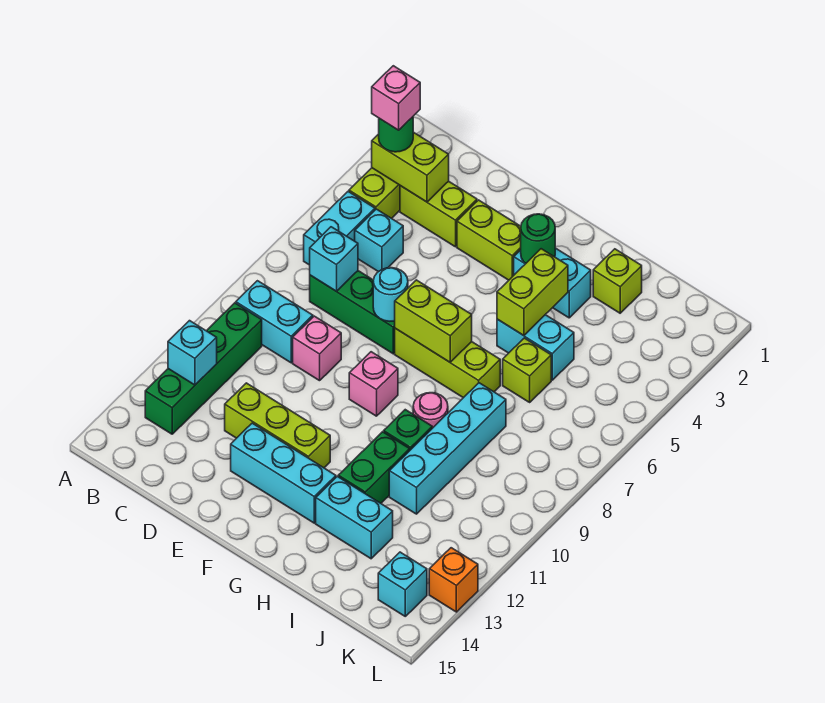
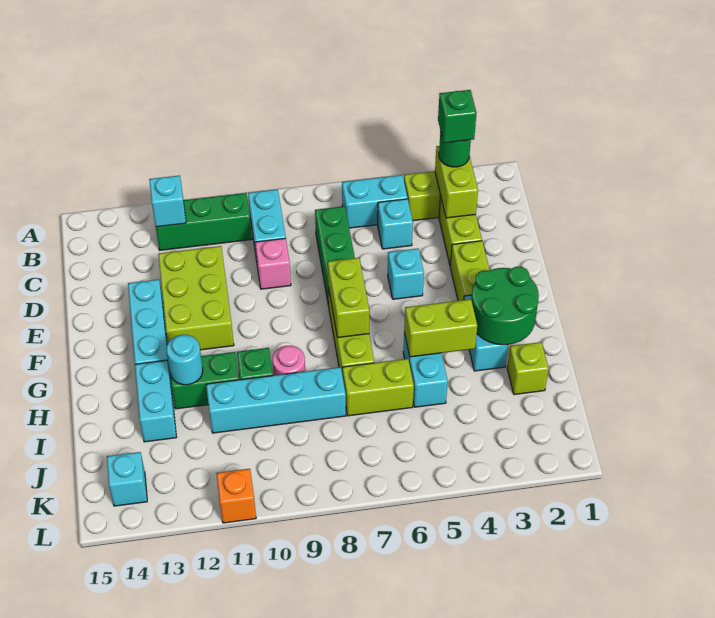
pink 1x1 brick [372,66,420,130] -> green 1x1 brick [438,90,477,143]
green 1x4 brick [145,303,262,434] -> green 1x3 brick [156,193,252,250]
cyan 1x1 brick [310,227,358,291] -> cyan 1x1 brick moved to [388,249,424,299]
lime 1x3 brick [225,383,330,468] -> lime 2x3 brick [158,246,234,350]
cyan 1x1 round brick [373,268,408,321] -> cyan 1x1 round brick moved to [166,335,203,385]
pink 1x1 brick [349,352,398,416] -> none
green 1x1 round brick [521,214,555,263] -> green 2x2 round brick [471,266,539,345]
lime 1x1 brick [503,338,551,402] -> lime 1x2 brick [343,359,414,416]
orange 1x1 brick [429,548,478,612] -> orange 1x1 brick moved to [216,469,256,523]

